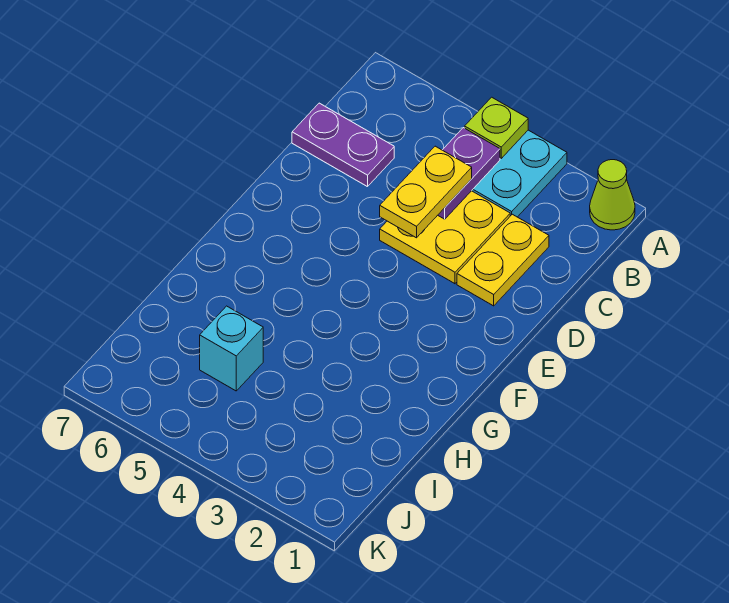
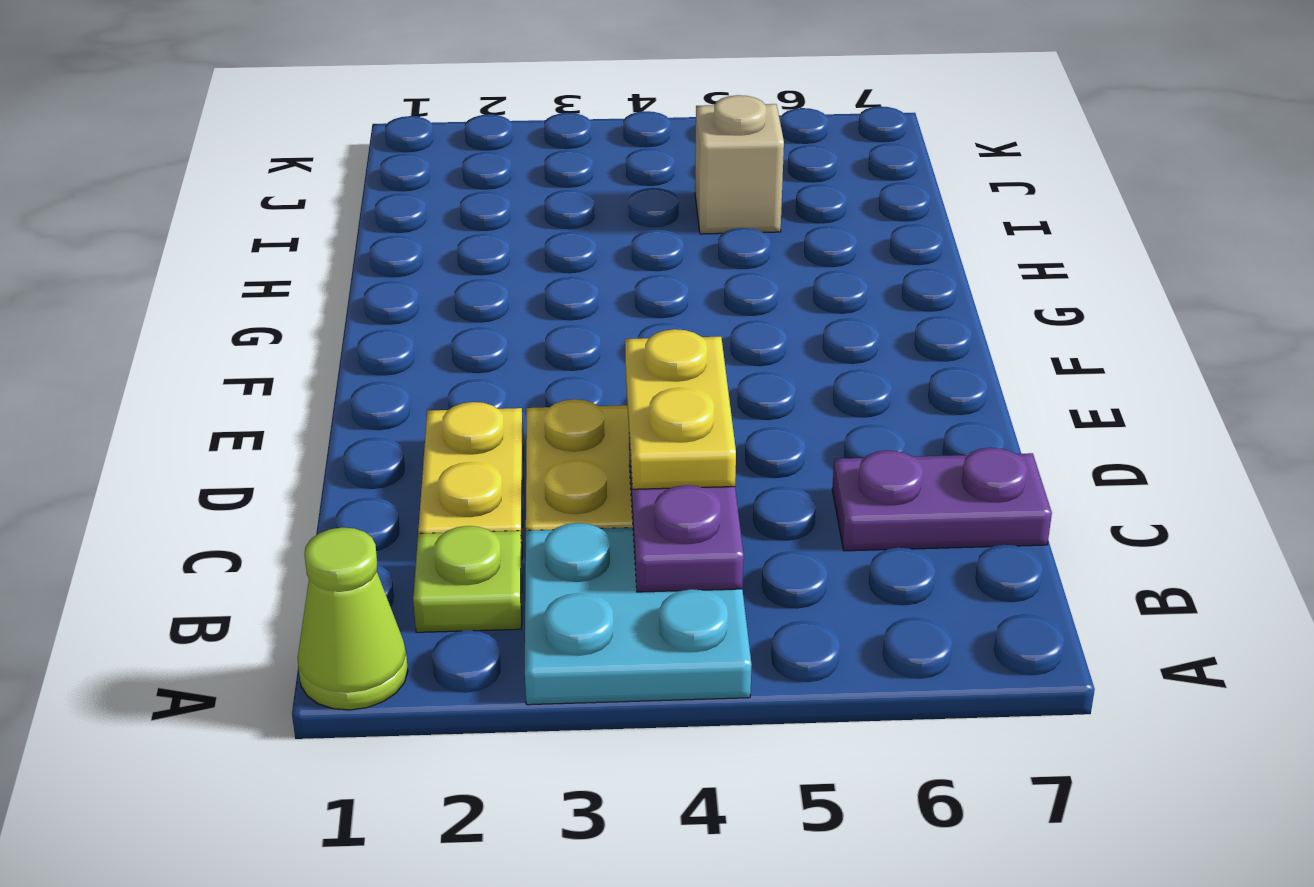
lime 1x1 plate [465,97,528,158] -> lime 1x1 plate moved to [413,526,522,632]
cyan 1x1 brick [200,306,263,391] -> tan 1x1 brick [695,95,784,234]

